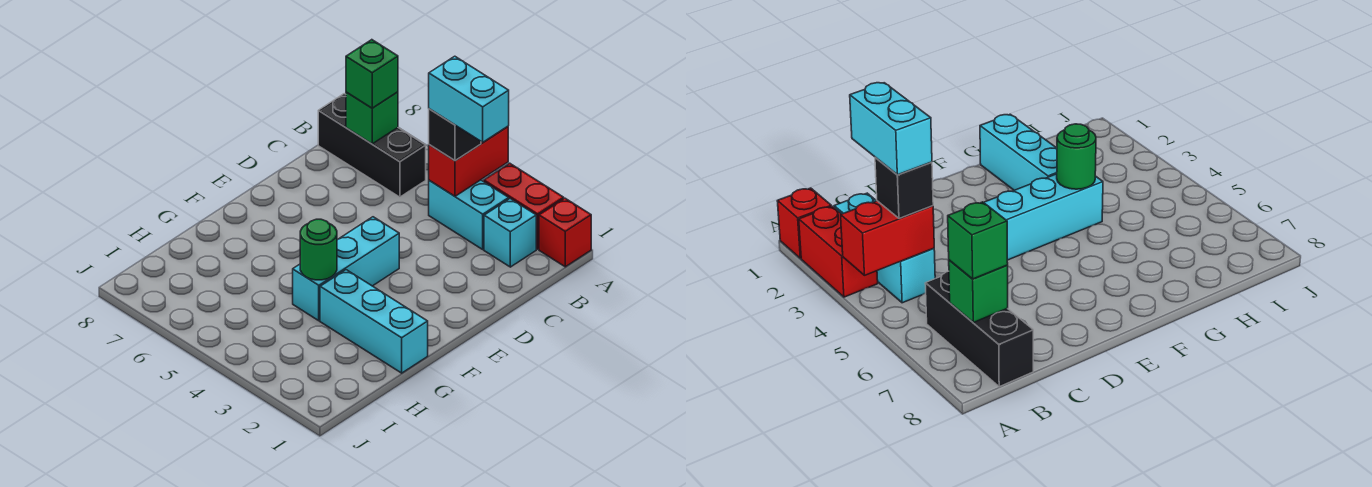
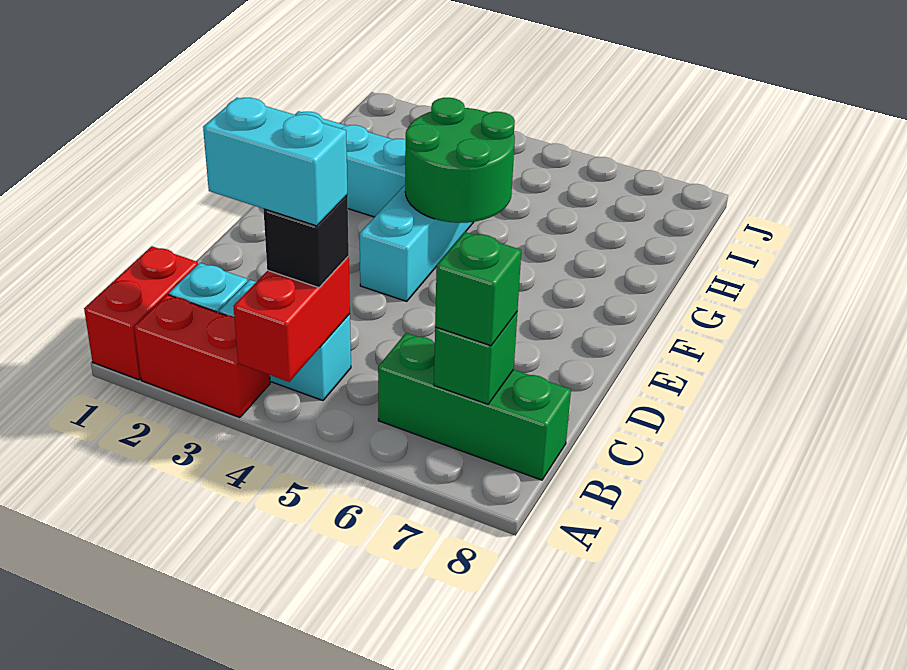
red 1x1 brick [539,198,591,267] -> red 1x2 brick [84,246,198,380]
black 1x3 brick [318,94,426,197] -> green 1x3 brick [378,333,571,480]
green 1x1 round brick [300,219,337,280] -> green 2x2 round brick [405,98,515,223]

